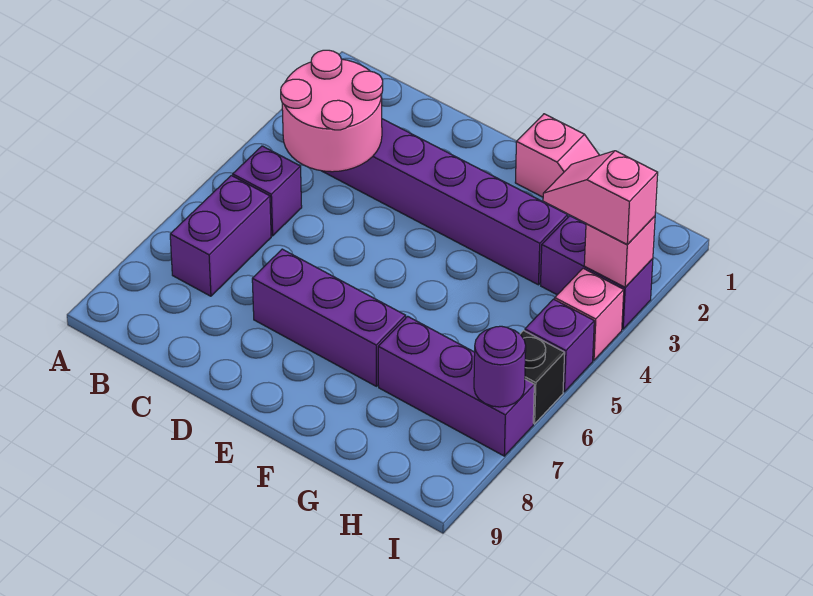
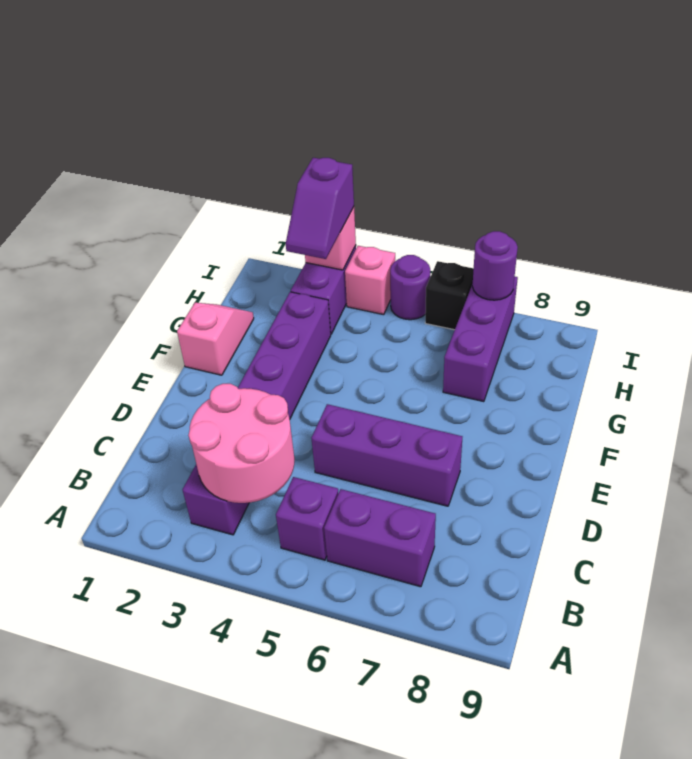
purple 1x3 brick [252,249,406,386] -> purple 1x3 brick turned to [311,404,462,506]
pink 1x2 slope [543,151,658,245] -> purple 1x2 slope [286,158,354,259]
purple 1x1 brick [525,299,594,392] -> purple 1x1 round brick [390,255,430,320]

